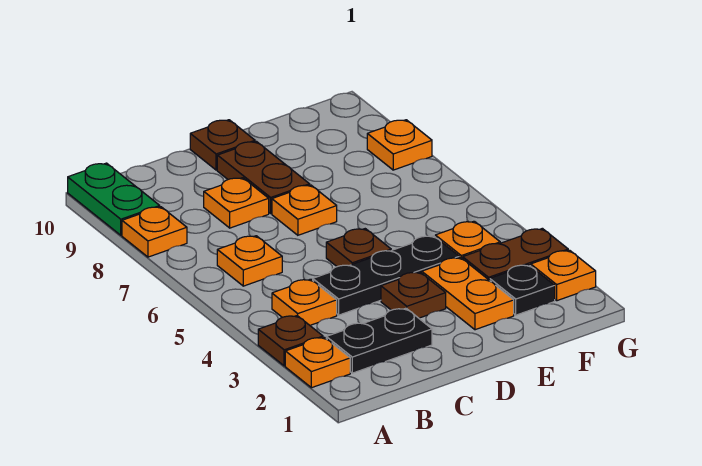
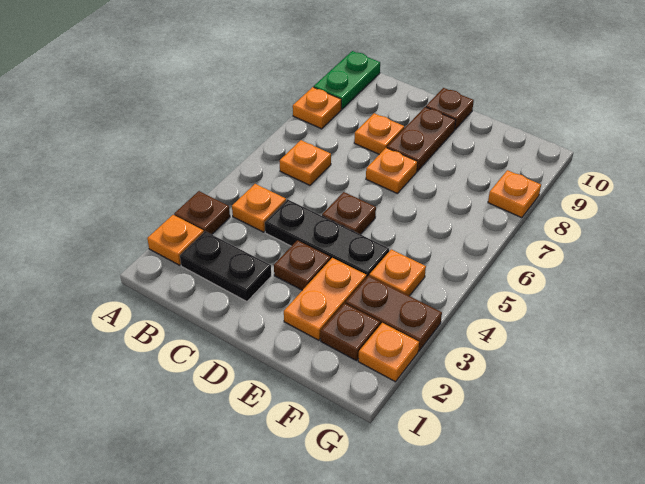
black 1x1 plate [490,265,555,315] -> brown 1x1 plate [321,303,380,361]

